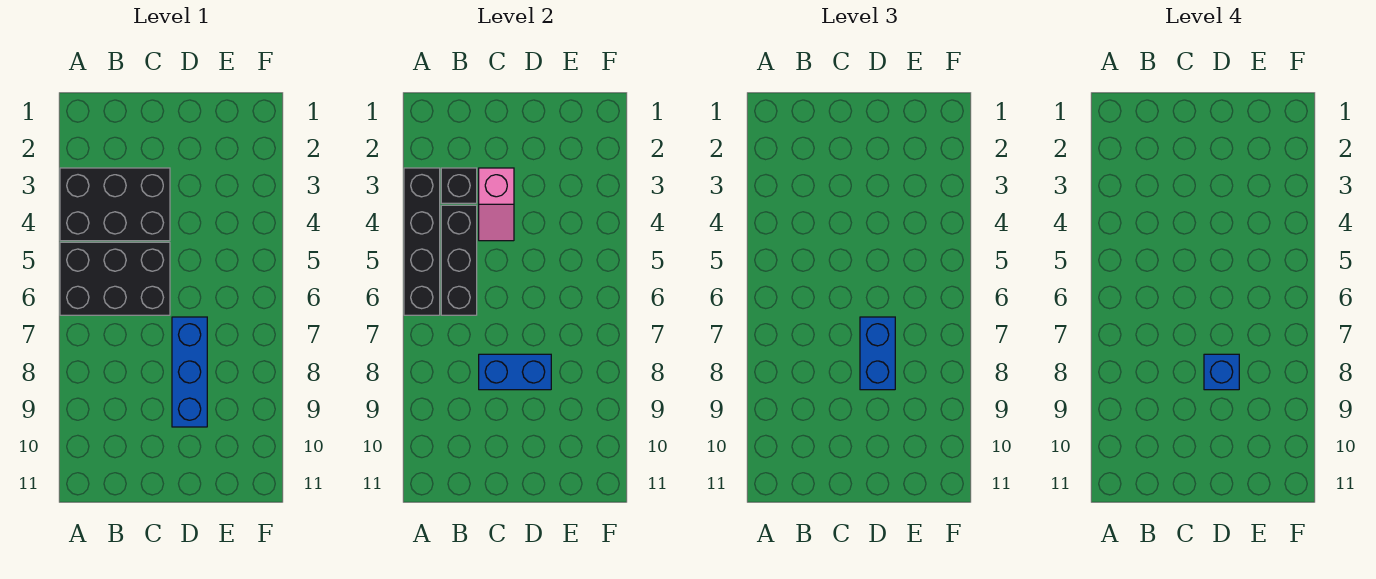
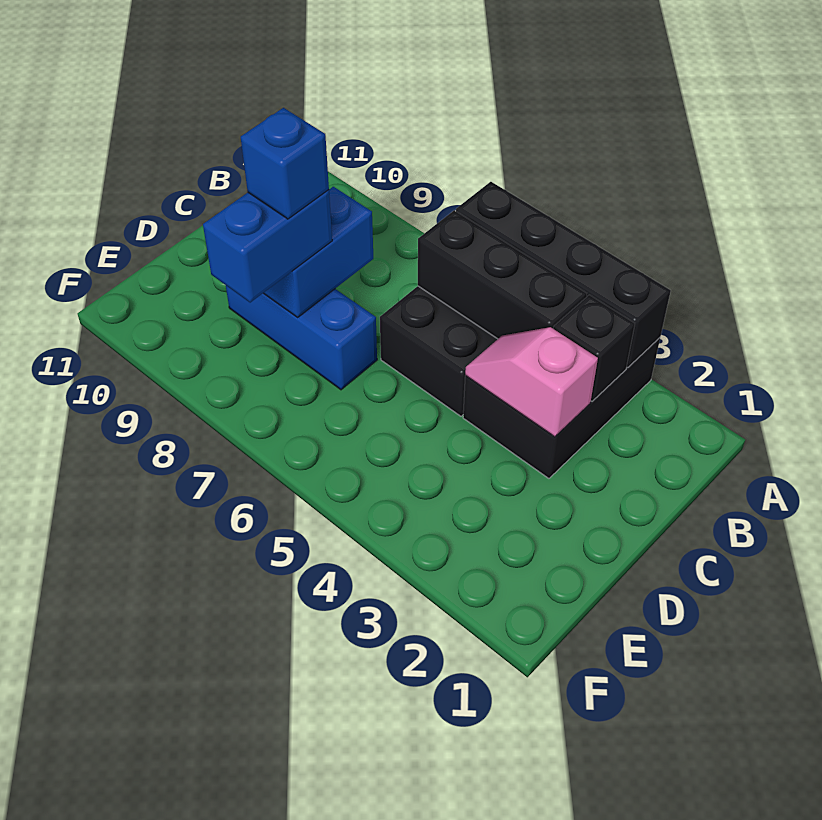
blue 1x2 brick [860,317,895,390] -> blue 1x2 brick turned to [203,190,332,303]

